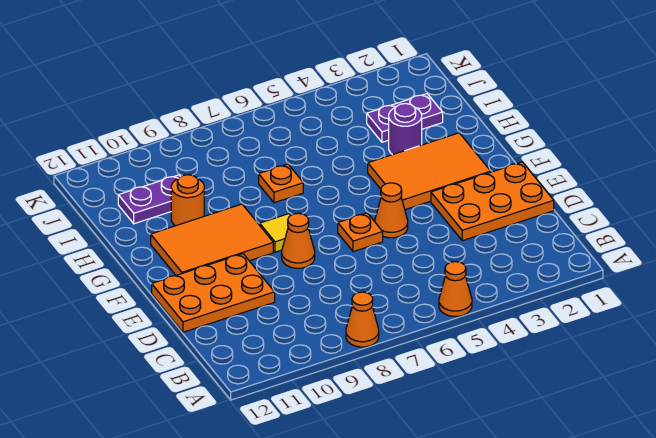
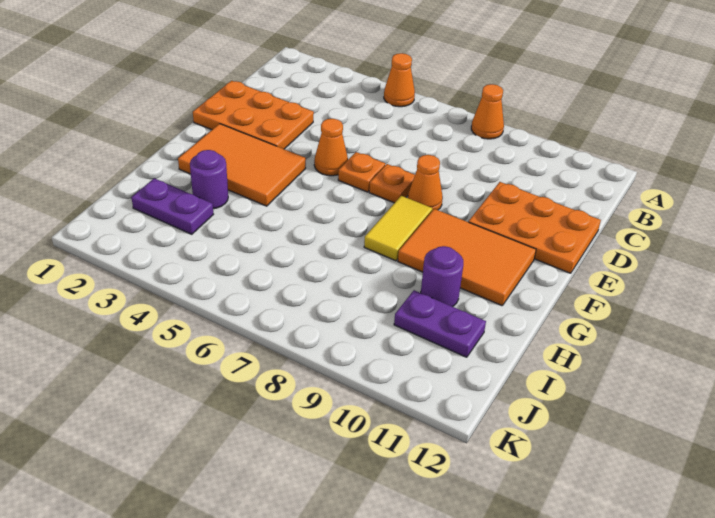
yellow 1x1 tile [260,214,291,252] -> yellow 1x2 tile [364,196,432,261]
orange 1x1 plate [259,164,303,203] -> orange 1x1 plate moved to [369,164,415,203]
orange 1x1 round brick [171,175,204,226] -> purple 1x1 round brick [421,246,463,307]

